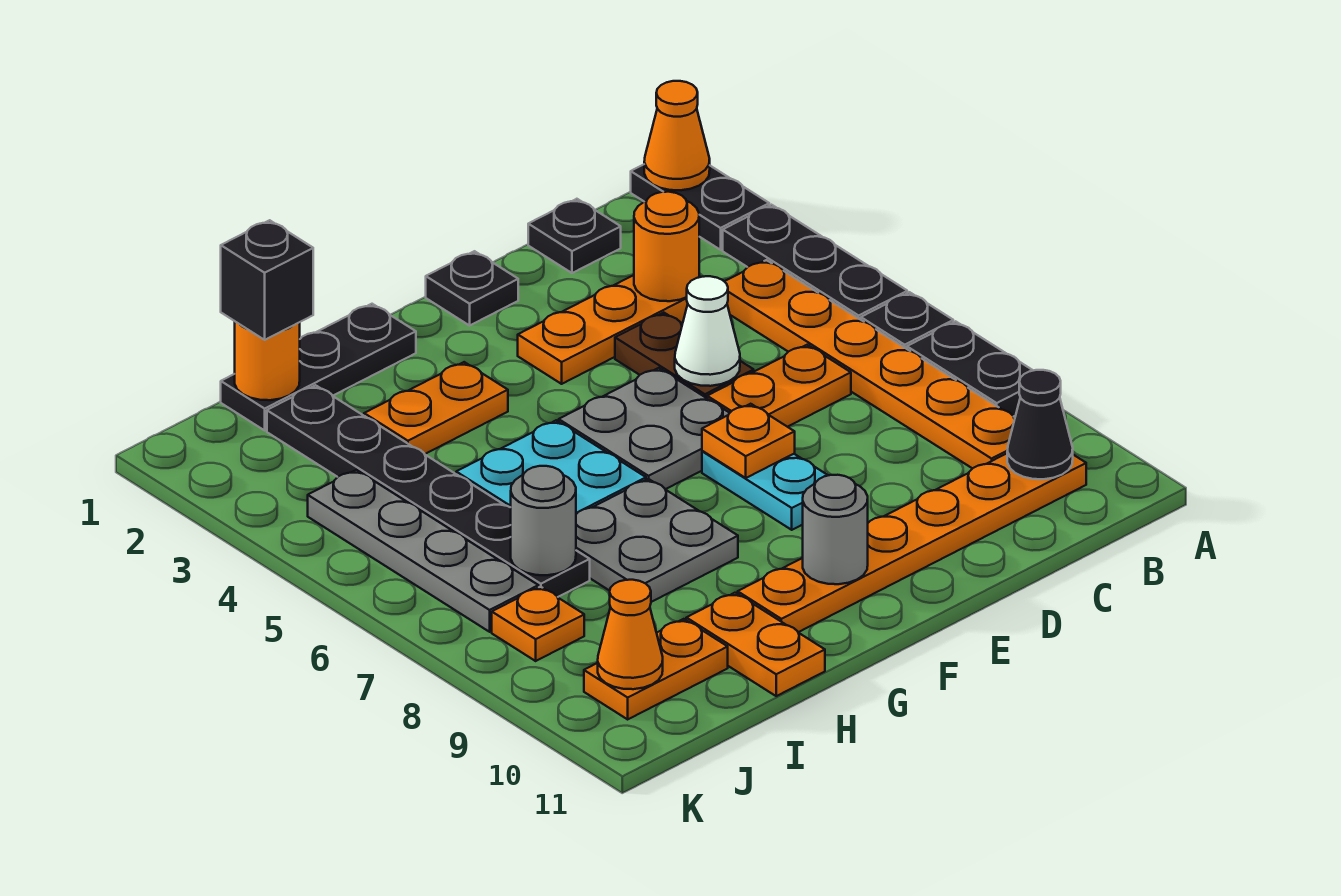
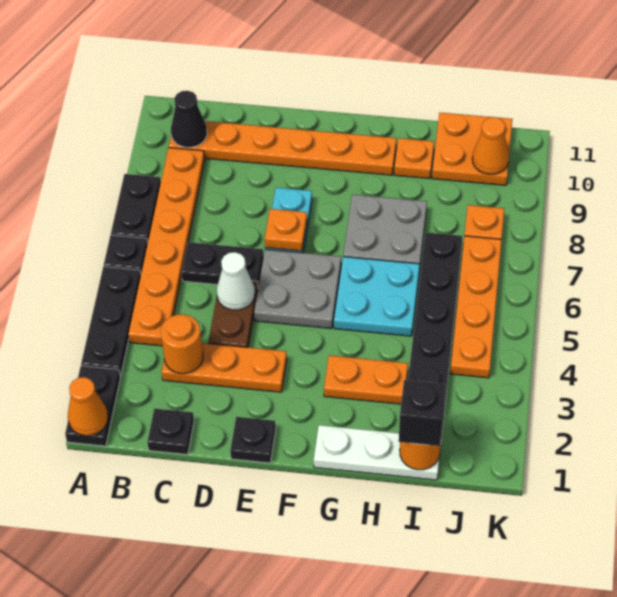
orange 1x2 plate [707,345,851,427] -> black 1x2 plate [181,242,264,286]
grey 1x1 round brick [803,475,868,584] -> none
black 1x3 plate [221,304,416,430] -> white 1x3 plate [314,425,442,480]
orange 1x2 plate [686,593,825,696] -> orange 1x1 plate [394,138,434,179]
grey 1x1 round brick [511,466,576,575] -> none
orange 1x2 plate [584,619,728,719] -> orange 2x2 plate [432,113,512,185]
grey 1x4 plate [308,470,538,632] -> orange 1x4 plate [450,236,502,378]

